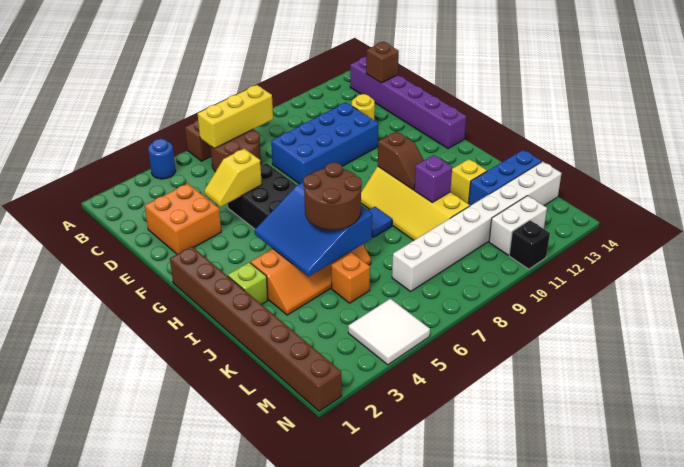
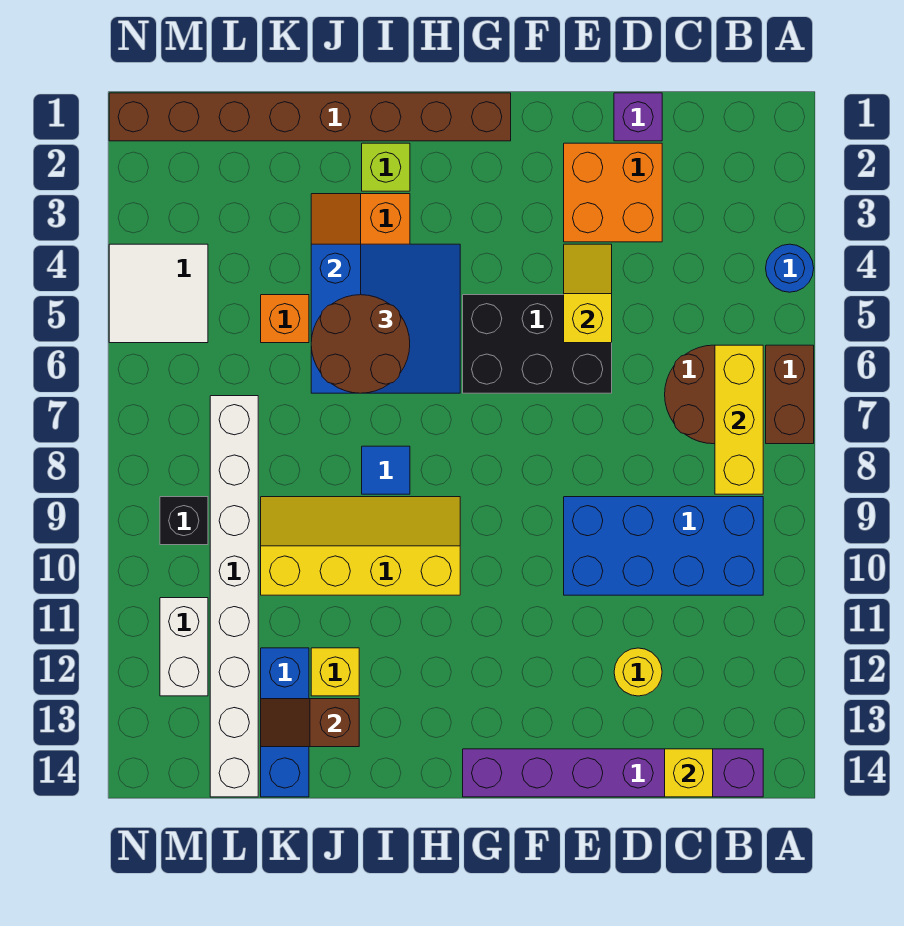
brown 1x1 brick [366,42,399,83] -> yellow 1x1 brick [665,749,713,797]
blue 2x4 brick [271,103,378,184] -> blue 2x4 brick turned to [564,497,763,595]
blue 3x3 slope [255,182,372,276] -> blue 3x3 slope turned to [311,244,460,393]
brown 1x2 slope [378,131,424,190] -> brown 1x2 slope moved to [261,699,359,747]
purple 1x1 brick [414,155,452,202] -> purple 1x1 brick moved to [614,93,662,141]
black 1x1 brick [509,220,550,269] -> black 1x1 brick moved to [160,497,208,545]

